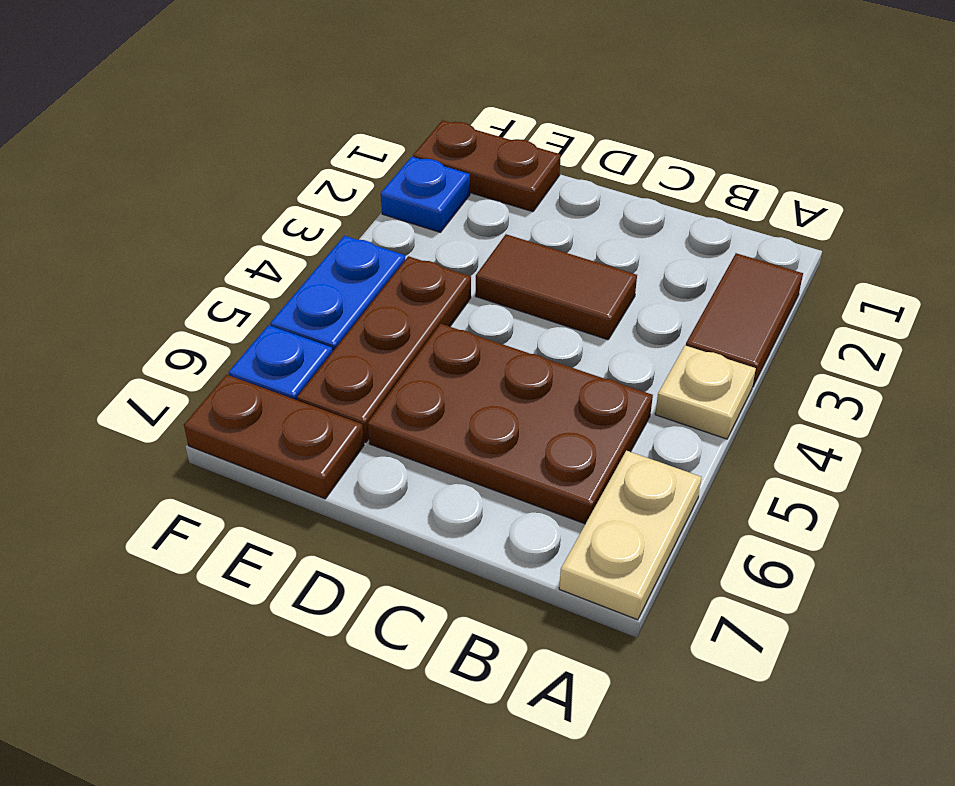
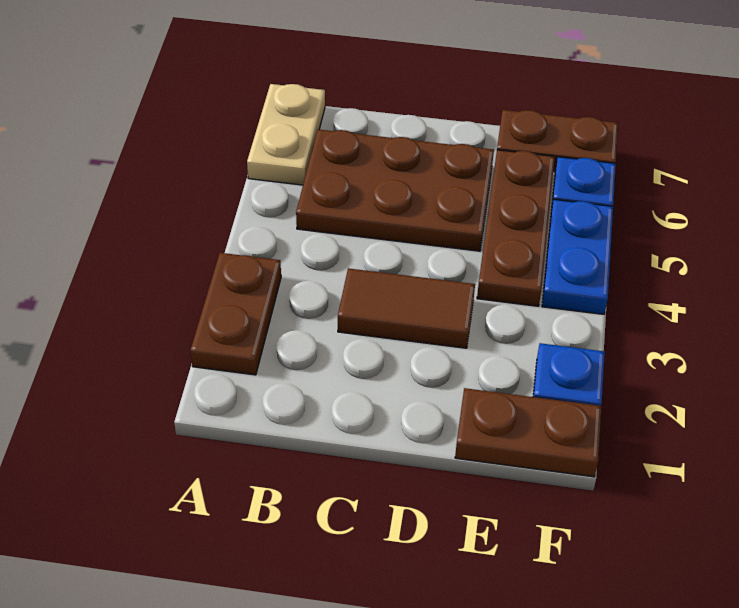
brown 1x2 tile [686,253,803,387] -> brown 1x2 plate [190,253,281,375]
tan 1x1 plate [655,345,756,439] -> none

